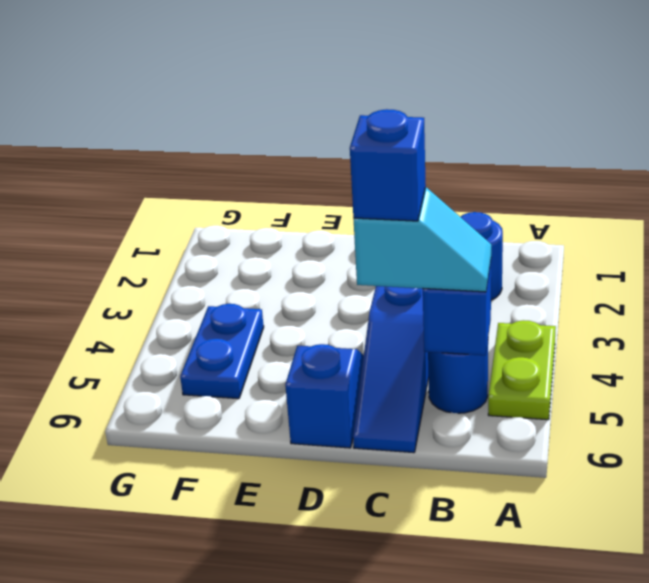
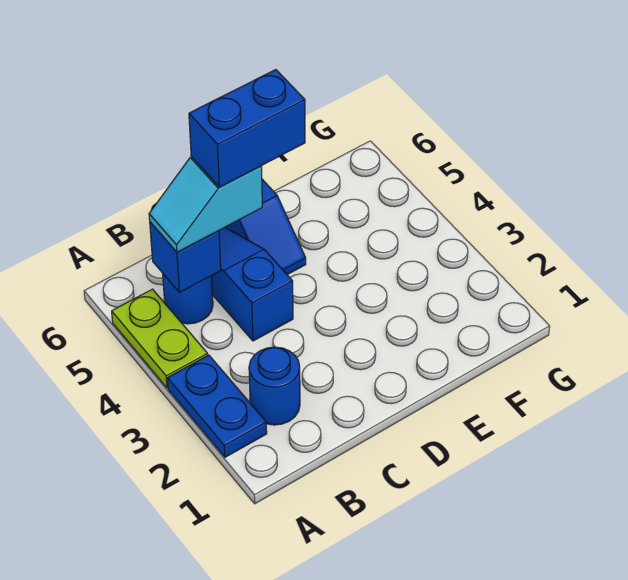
blue 1x1 brick [350,109,426,221] -> blue 1x2 brick [189,70,305,187]
blue 1x2 plate [180,304,264,399] -> blue 1x2 plate moved to [168,355,267,457]

